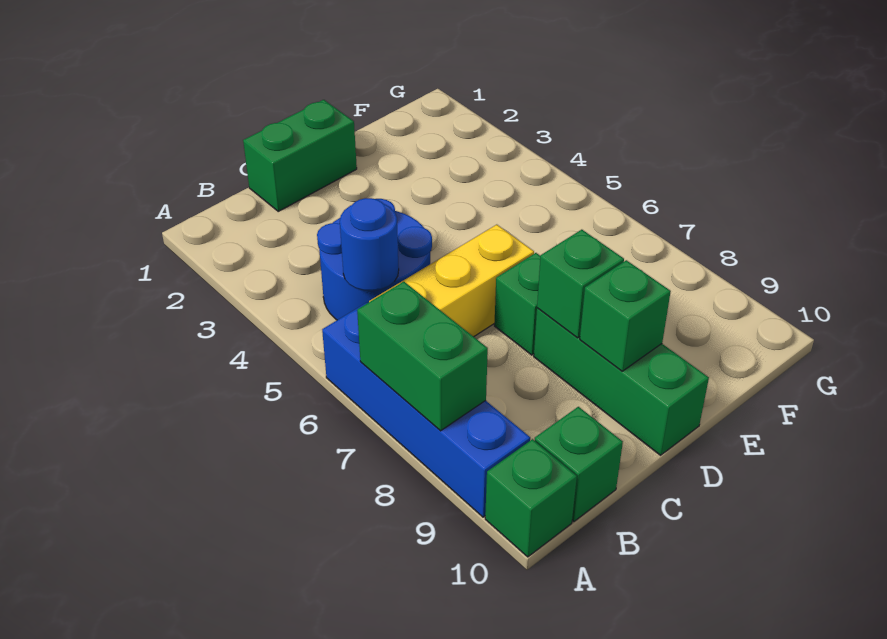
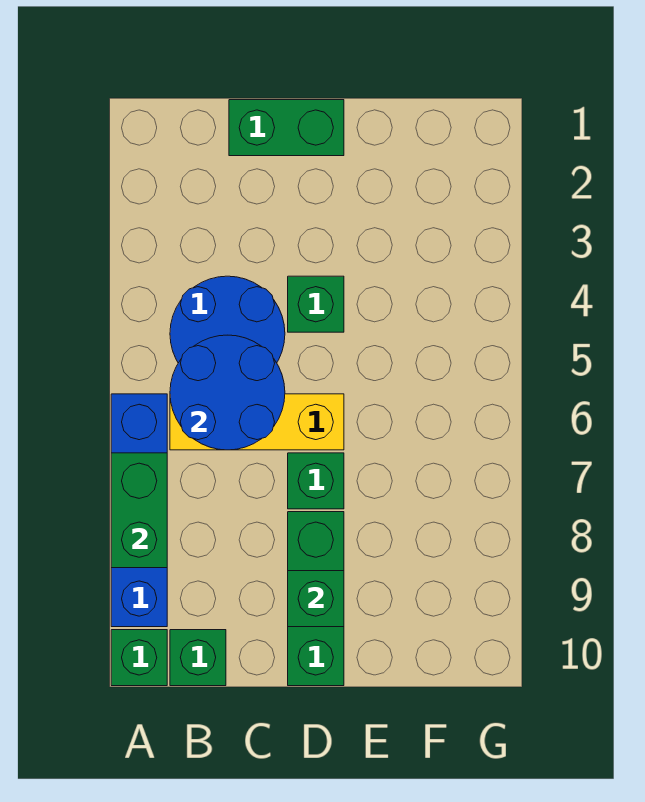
blue 1x1 round brick [340,198,399,291] -> blue 2x2 round brick [170,335,285,450]
green 1x1 brick [537,230,624,338] -> green 1x1 brick moved to [288,276,344,332]

